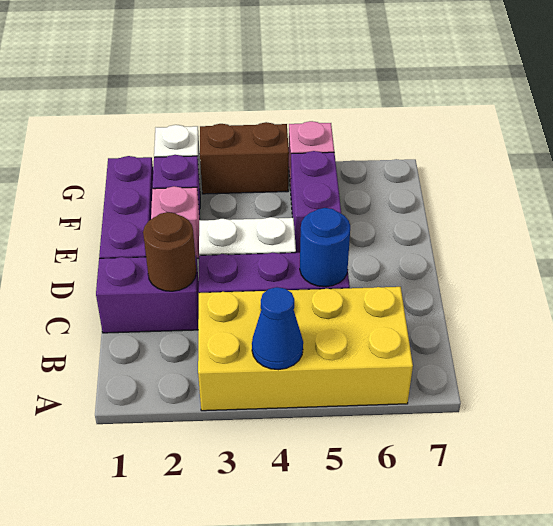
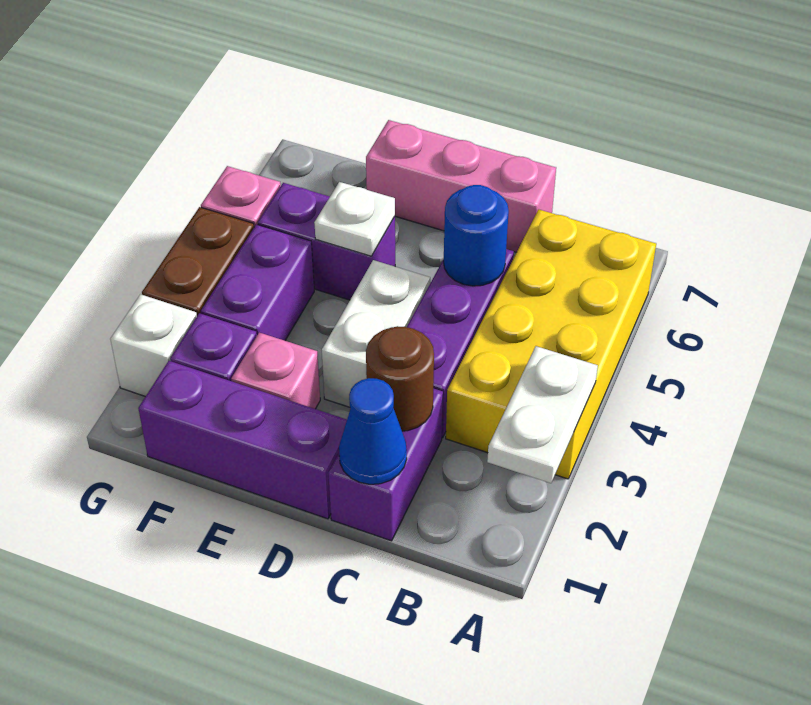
none -> white 1x2 plate [487,346,598,483]
blue 1x1 cone [252,287,303,370] -> blue 1x1 cone moved to [339,378,407,484]
none -> pink 1x3 brick [366,120,556,252]
none -> white 1x1 plate [314,182,395,256]
none -> purple 1x2 brick [201,224,314,341]

